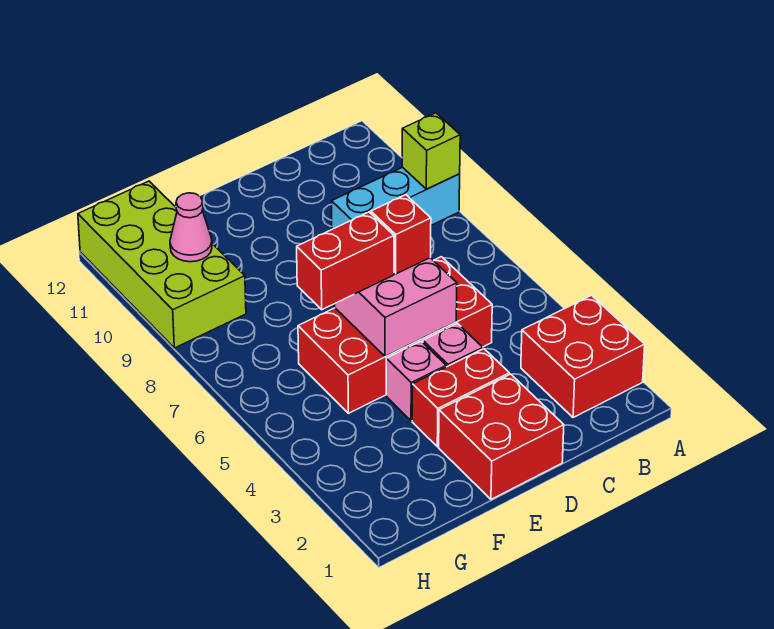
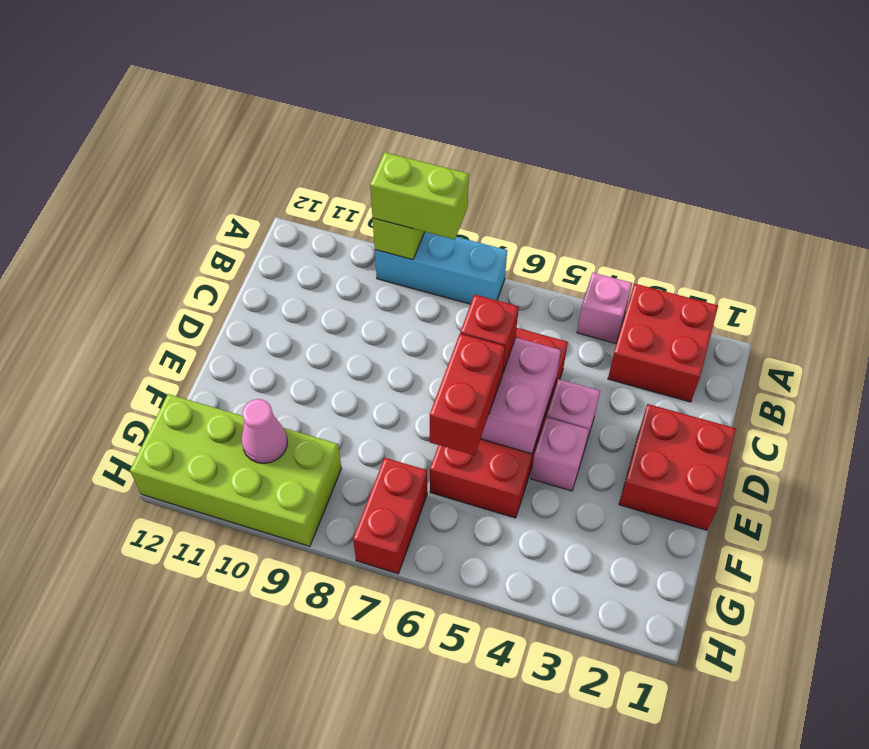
none -> pink 1x1 brick [577,273,632,343]
none -> lime 1x2 brick [370,152,469,240]
cyan 1x3 brick [332,167,460,229] -> cyan 1x3 brick turned to [375,232,507,304]
red 1x2 brick [412,349,509,447] -> red 1x2 brick moved to [353,458,427,574]

